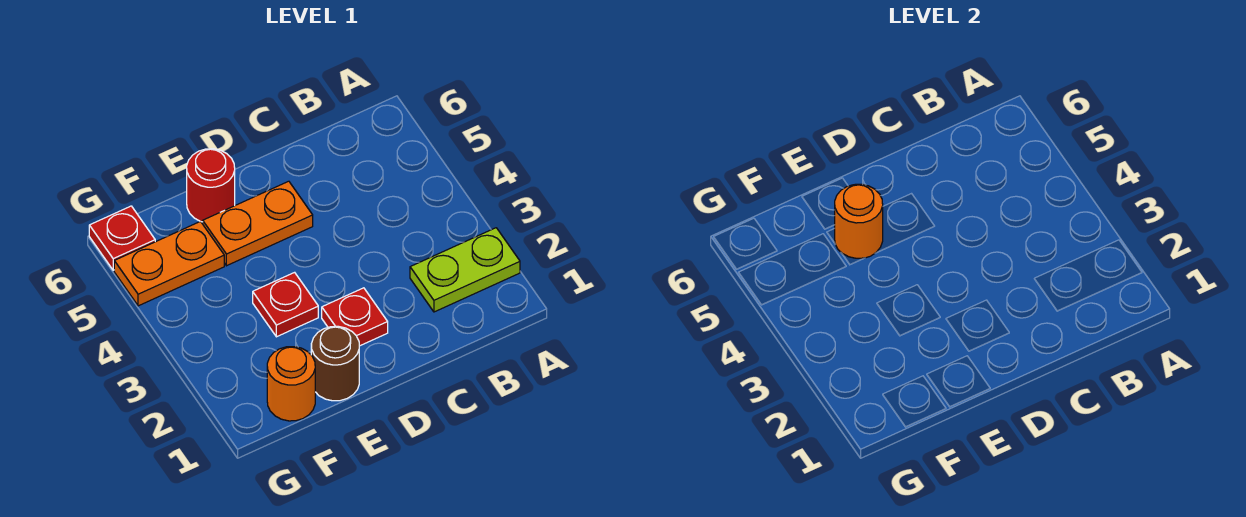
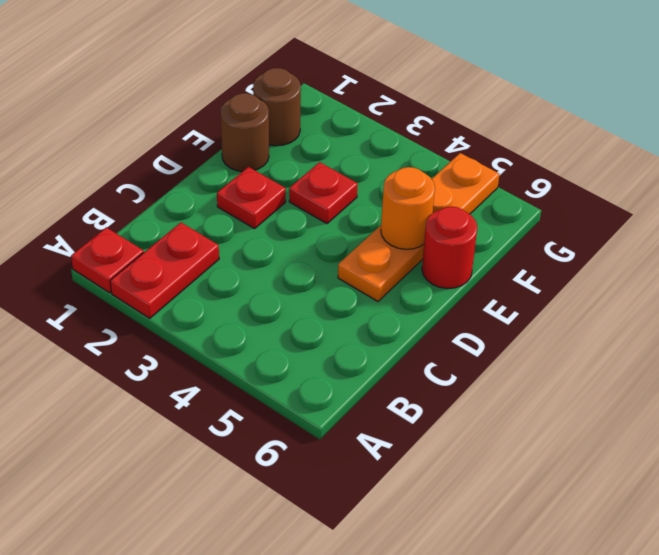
lime 1x2 plate [410,228,520,312] -> red 1x2 plate [110,223,219,318]
orange 1x1 round brick [267,347,315,421] -> brown 1x1 round brick [253,68,301,146]
red 1x1 plate [89,206,155,270] -> red 1x1 plate moved to [71,228,144,293]

